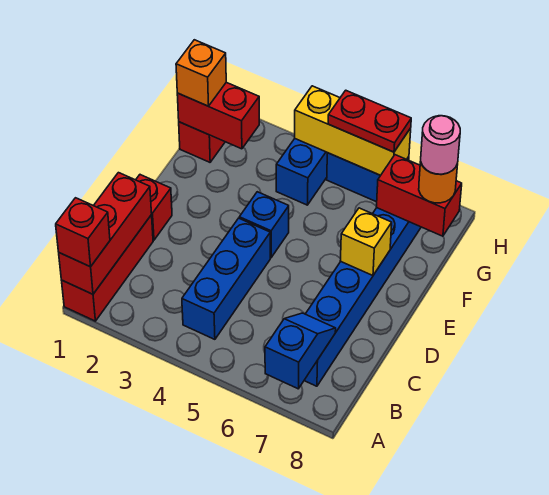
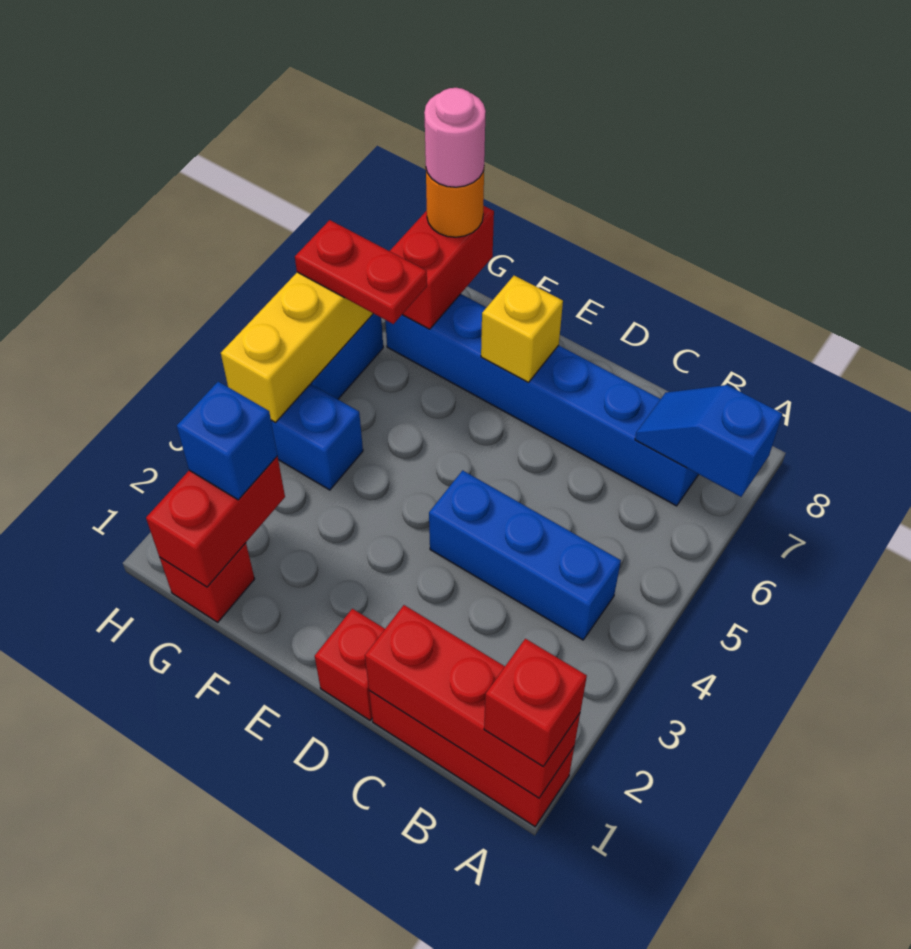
blue 1x1 brick [239,192,289,258] -> blue 1x1 brick moved to [177,382,277,500]
orange 1x1 brick [176,40,226,106] -> none
red 1x2 plate [328,90,411,152] -> red 1x2 plate turned to [295,220,427,324]

